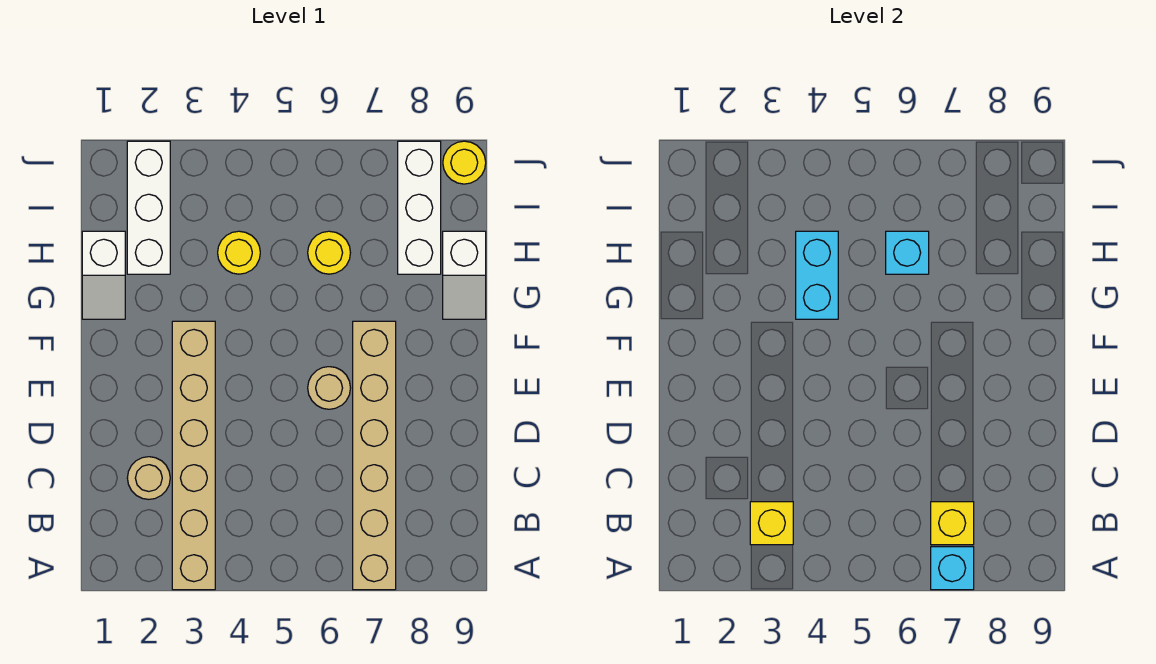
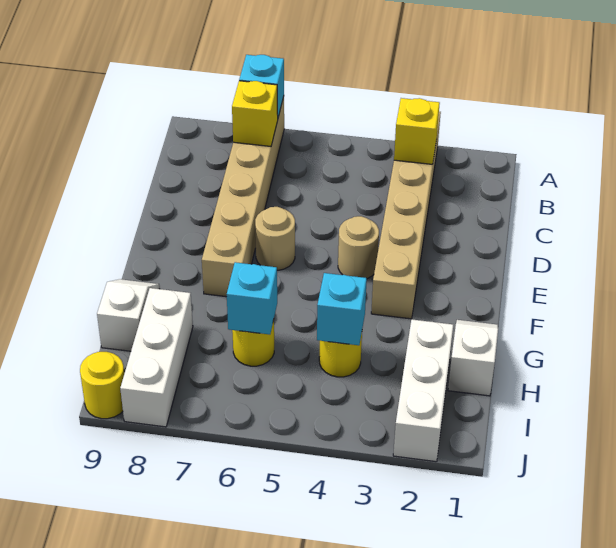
tan 1x1 round brick [127,457,170,499] -> tan 1x1 round brick moved to [338,216,379,279]
cyan 1x2 brick [796,231,838,319] -> cyan 1x1 brick [317,273,367,345]

